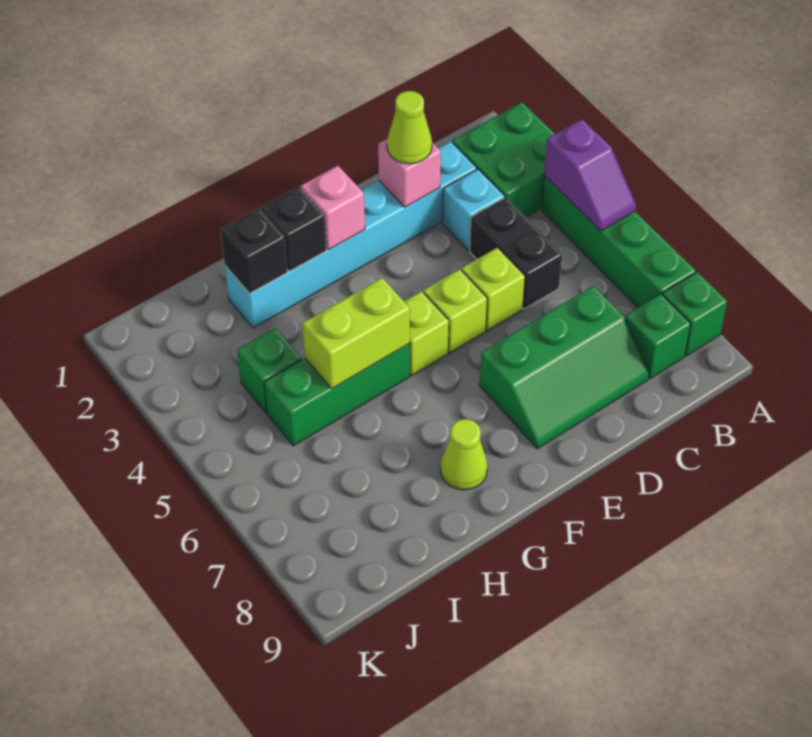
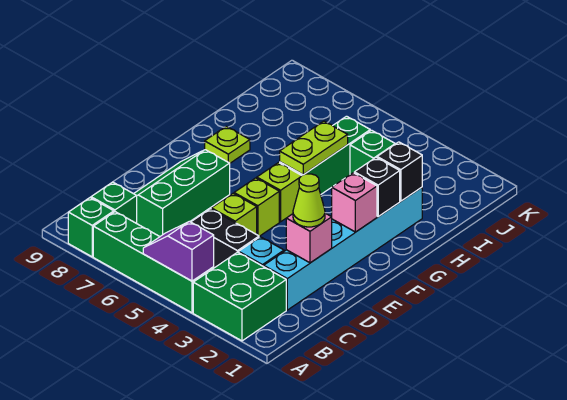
lime 1x2 brick [303,278,410,388] -> lime 1x2 plate [280,121,348,175]
lime 1x1 cone [440,419,488,490] -> lime 1x1 plate [205,126,250,163]

